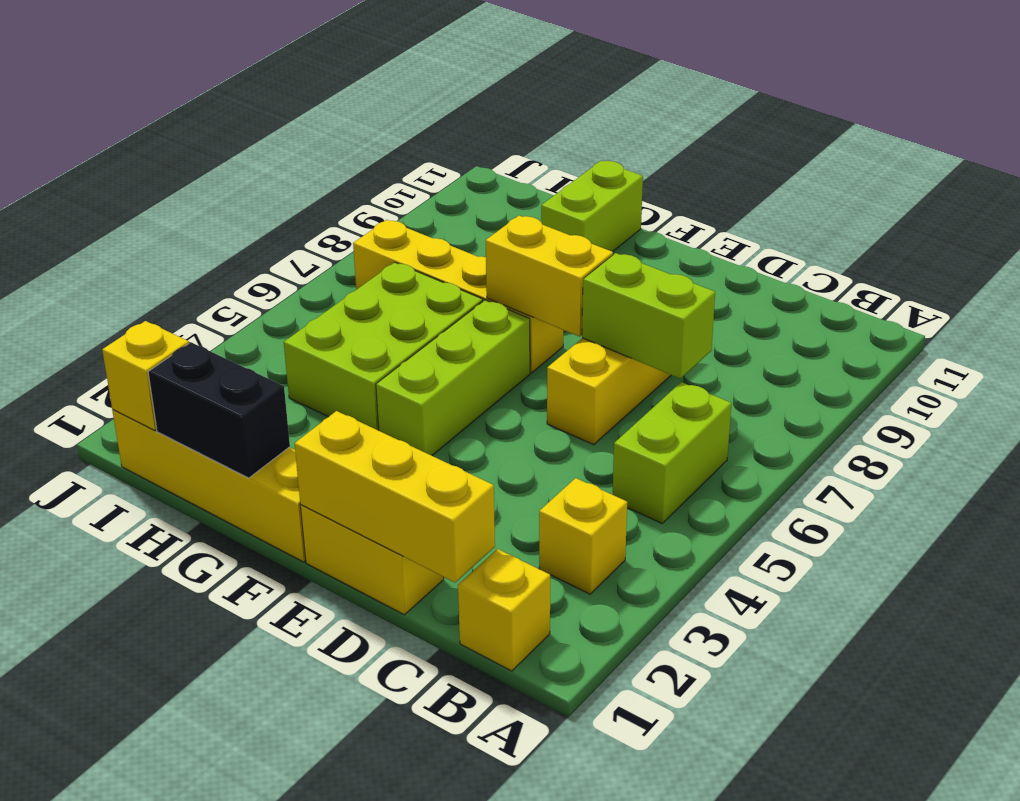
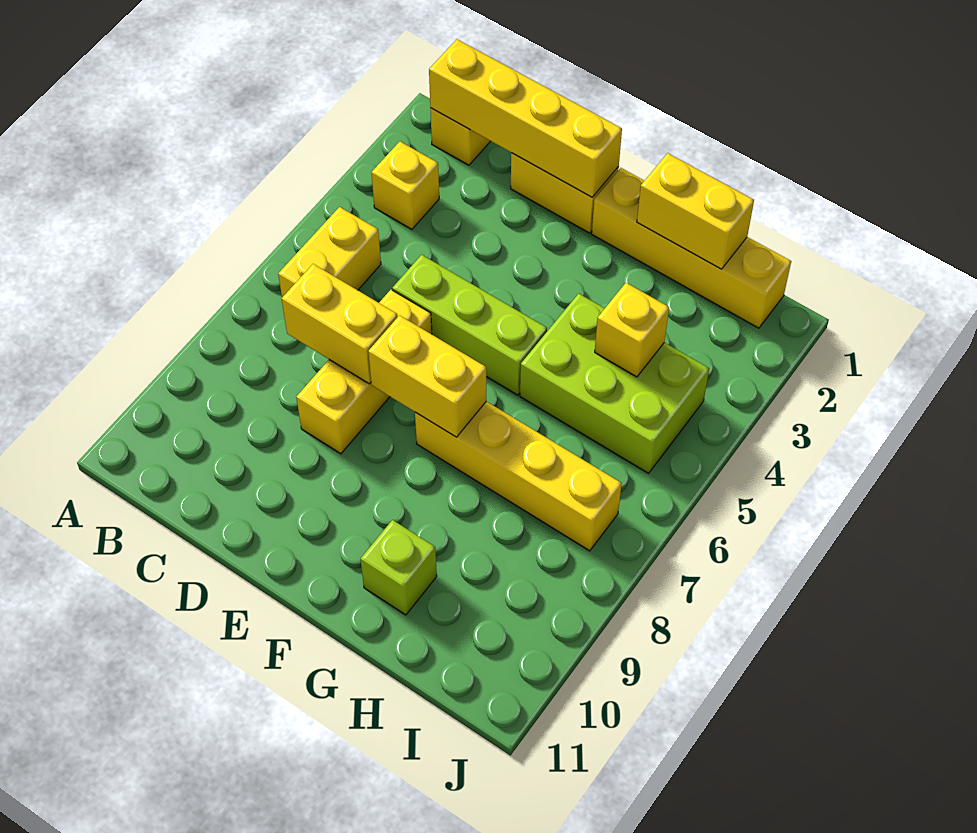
lime 1x2 brick [613,382,731,523] -> yellow 1x2 brick [278,207,381,297]
yellow 1x3 brick [295,411,495,582] -> yellow 1x4 brick [429,39,622,197]
lime 1x2 brick [582,253,715,379] -> yellow 1x2 brick [282,264,398,384]
lime 1x3 brick [376,300,530,456] -> lime 1x3 brick turned to [392,255,547,395]
black 1x2 brick [148,342,290,478] -> yellow 1x2 brick [637,153,754,269]
lime 2x3 brick [284,262,483,430] -> lime 2x3 brick turned to [520,294,709,473]
lime 1x2 brick [541,161,643,252] -> lime 1x1 brick [361,520,437,615]
yellow 1x1 brick [102,321,189,431] -> yellow 1x1 brick moved to [595,283,669,377]

